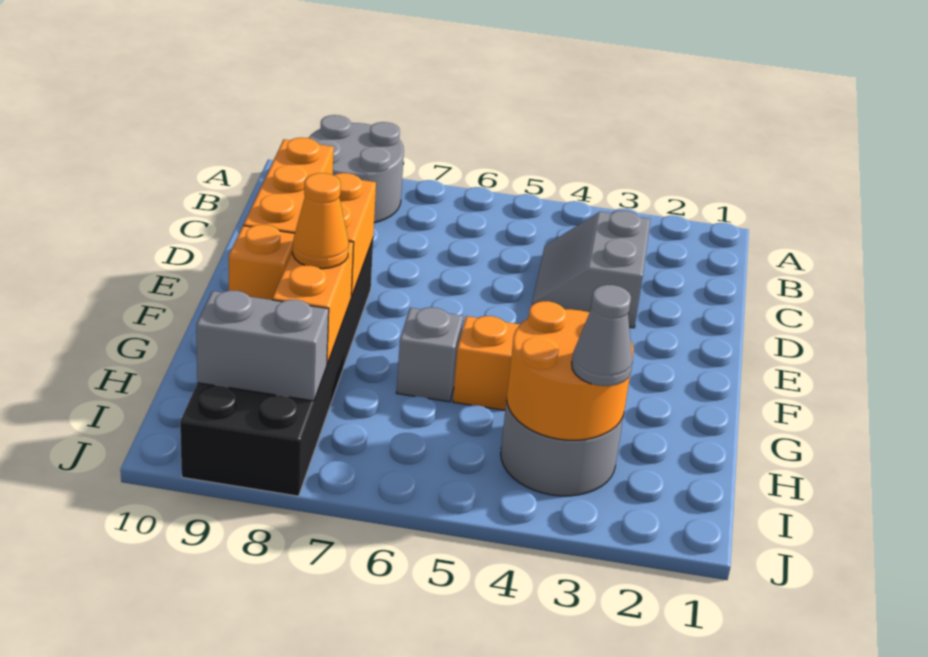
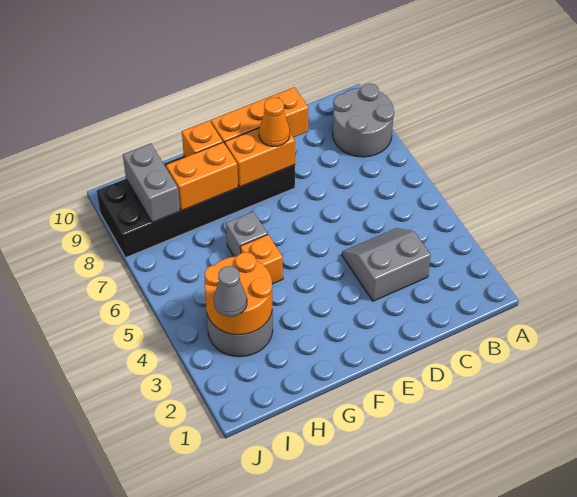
orange 1x1 cone [292,173,349,269] -> orange 1x1 cone moved to [259,97,290,147]

